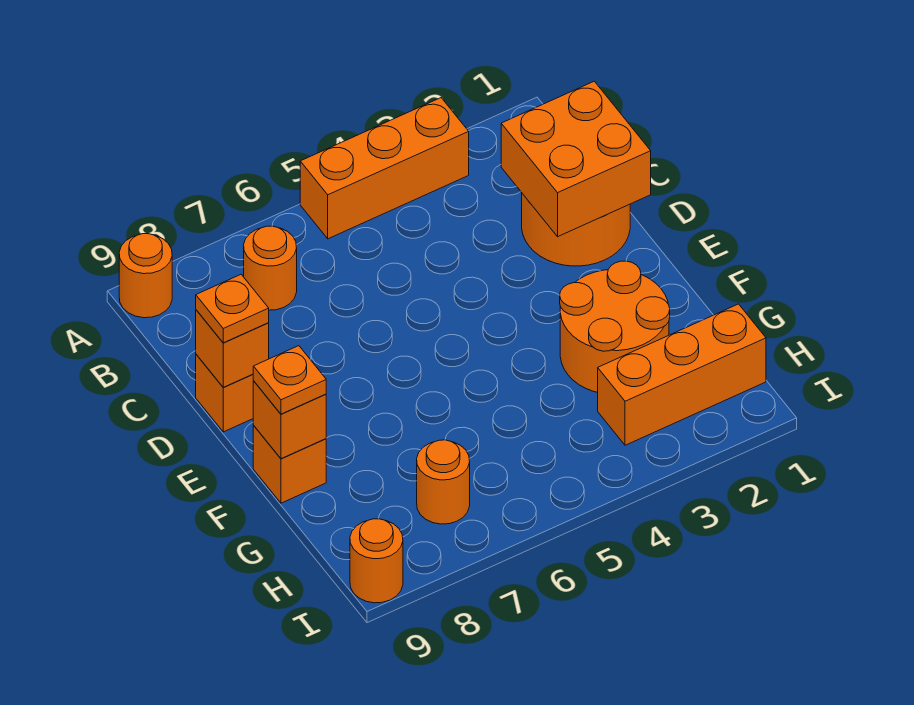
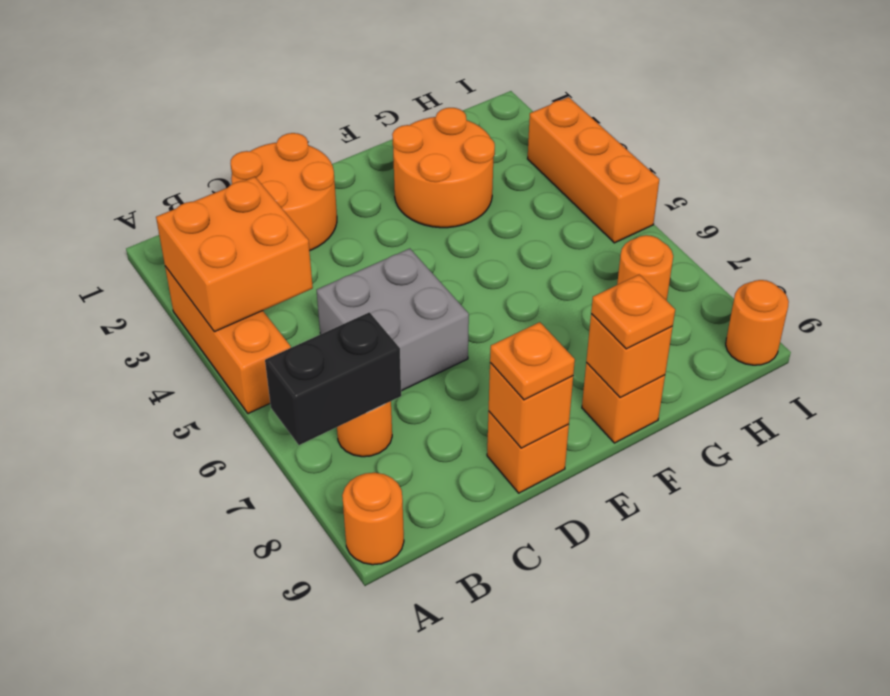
none -> black 1x2 brick [265,312,401,445]
orange 2x2 brick [501,81,651,237] -> orange 2x2 brick moved to [156,177,313,332]
none -> grey 2x2 brick [317,249,469,391]
orange 1x3 brick [598,304,766,445] -> orange 1x3 brick moved to [528,97,659,243]

